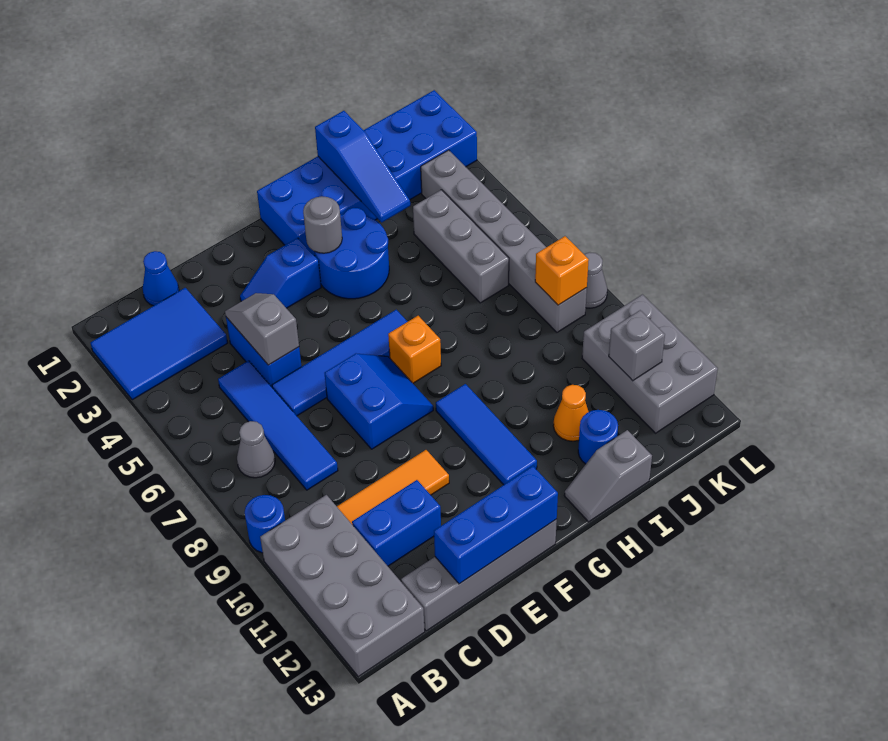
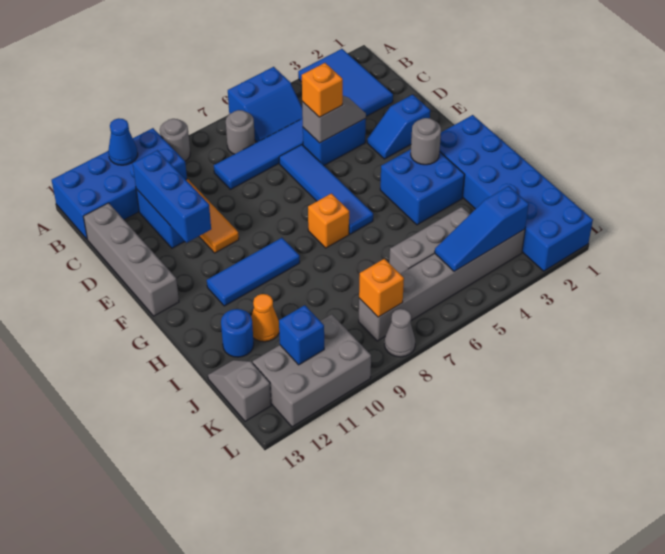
blue 1x1 round brick [245,495,285,553] -> grey 1x1 round brick [160,119,190,161]
grey 2x4 brick [260,495,425,677] -> blue 2x4 brick [52,128,187,239]
grey 1x1 cone [237,421,275,478] -> grey 1x1 round brick [226,110,255,154]
blue 1x1 cone [143,251,179,306] -> blue 1x1 cone moved to [108,118,138,165]
none -> orange 1x1 brick [302,63,343,117]
blue 1x3 brick [434,466,558,584] -> blue 1x3 brick moved to [133,150,211,243]
blue 1x2 slope [240,238,321,308] -> blue 1x2 slope turned to [367,94,430,159]
blue 2x2 slope [325,354,433,449] -> blue 2x2 slope moved to [228,67,303,142]
blue 2x2 round brick [315,208,389,299] -> blue 2x2 brick [380,149,465,225]
grey 1x2 slope [564,430,652,522] -> grey 1x2 slope moved to [208,360,271,421]
blue 1x3 slope [315,111,410,222] -> blue 1x3 slope moved to [435,186,529,271]
grey 1x1 brick [609,310,665,381] -> blue 1x1 brick [279,305,324,365]

